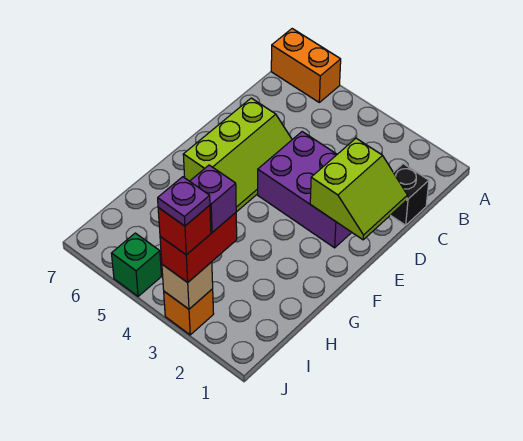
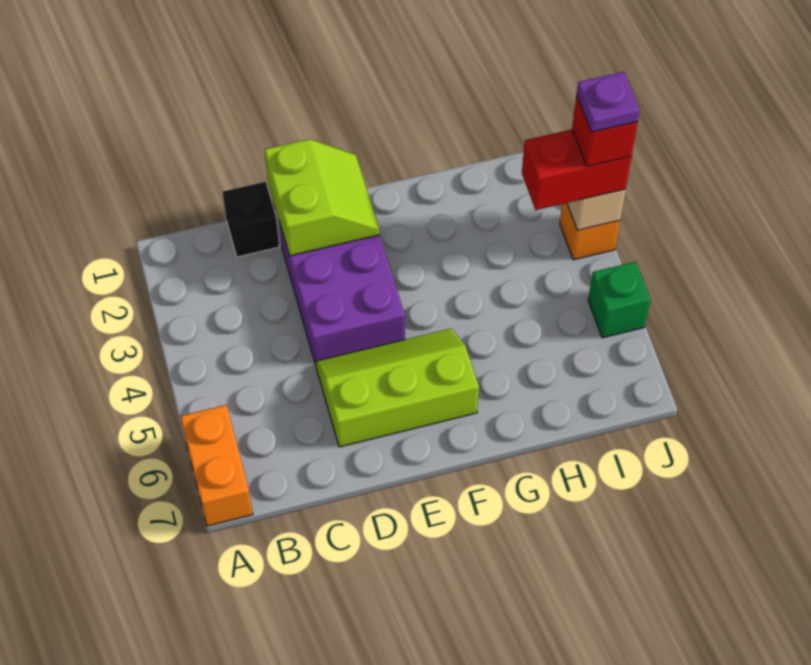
lime 2x2 slope [310,138,407,240] -> lime 2x2 slope turned to [265,139,380,256]
purple 1x1 brick [190,165,236,232] -> none

